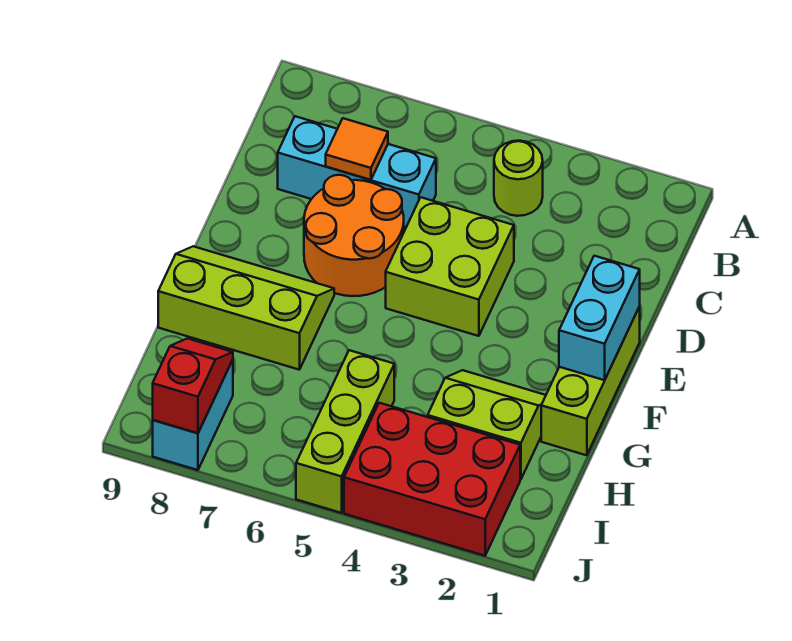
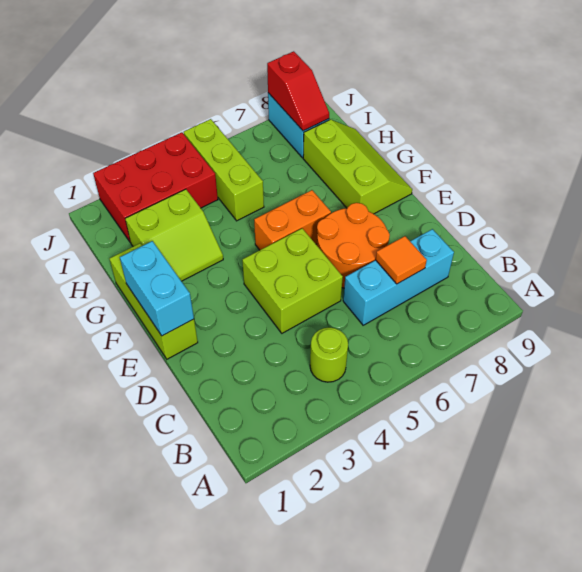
none -> orange 1x2 brick [254,190,331,250]
lime 2x3 slope [158,246,334,370] -> lime 2x3 slope turned to [303,119,412,214]

